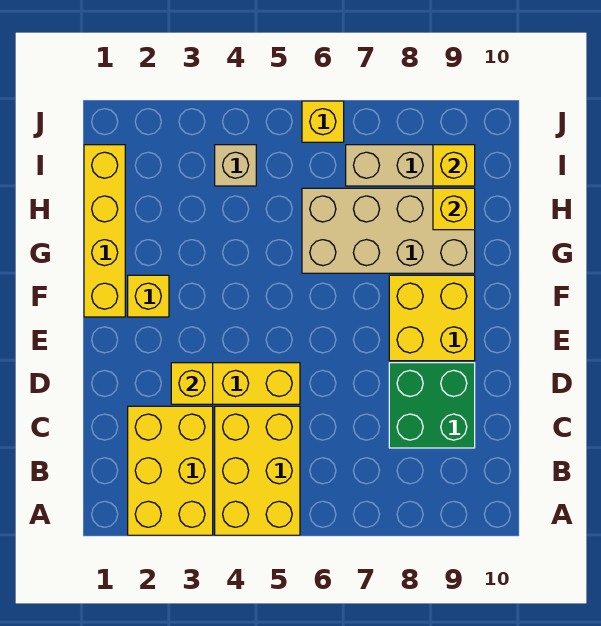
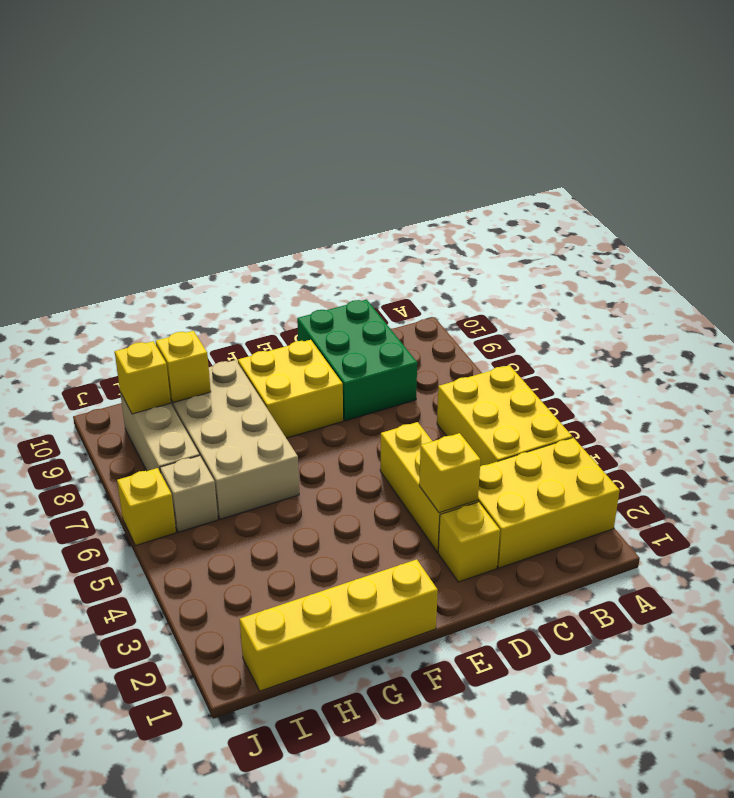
yellow 2x3 brick [215,406,300,535] -> yellow 2x3 brick turned to [437,365,572,466]
green 2x2 brick [389,363,475,448] -> green 2x3 brick [297,299,417,421]
yellow 1x1 brick [128,275,169,317] -> yellow 1x1 brick moved to [438,502,500,582]
tan 1x1 brick [215,145,256,186] -> tan 1x1 brick moved to [160,456,218,532]

